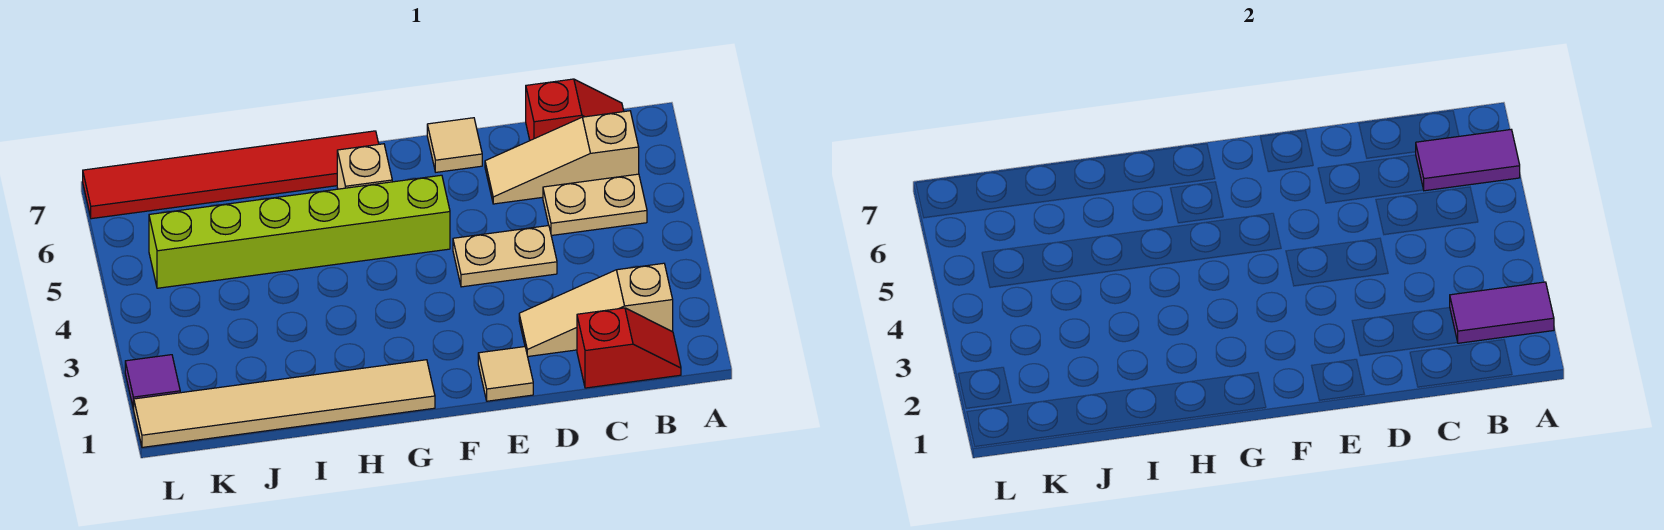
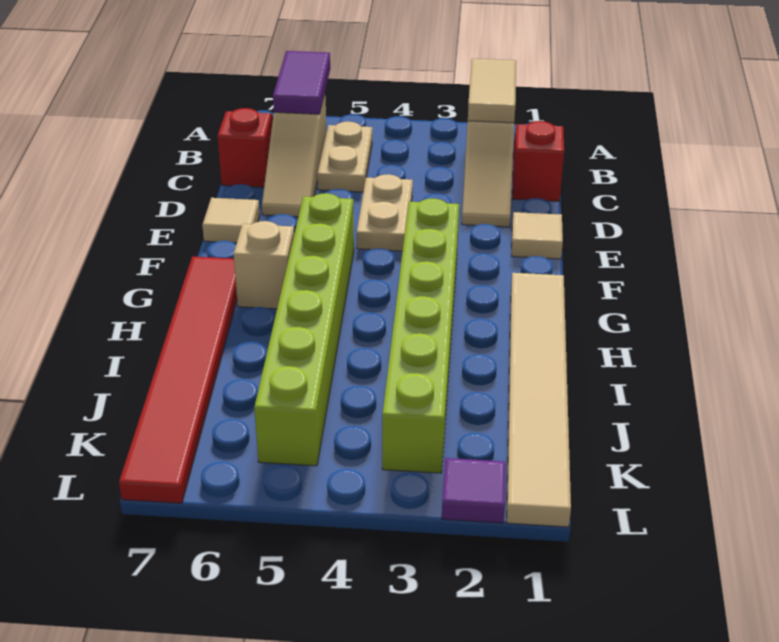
purple 1x2 tile [1450,282,1554,343] -> tan 1x2 tile [468,59,516,123]
none -> lime 1x6 brick [382,199,459,473]

